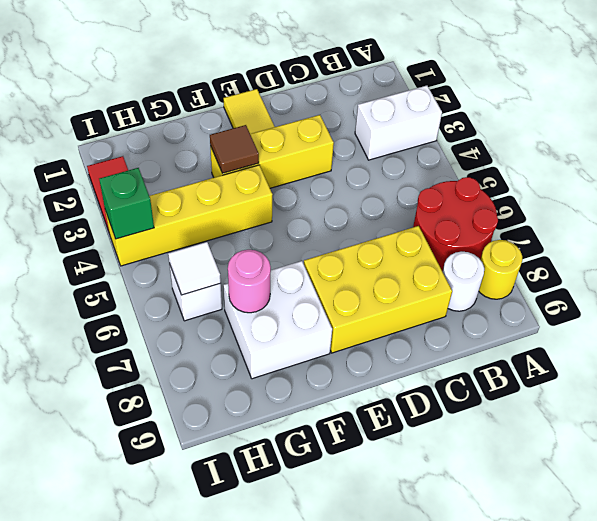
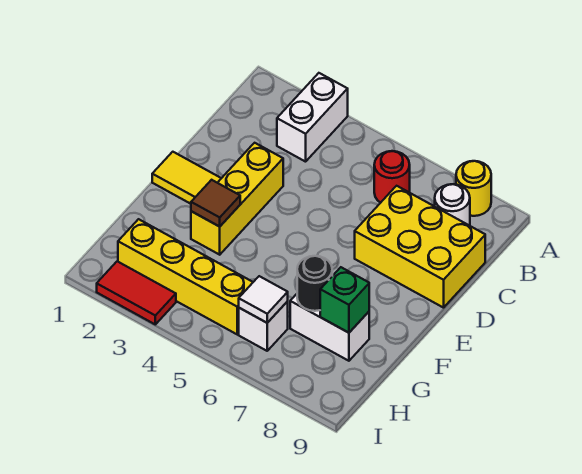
red 2x2 round brick [413,177,498,271] -> red 1x1 round brick [374,151,410,203]
yellow 2x3 brick [304,226,452,353] -> yellow 2x3 brick turned to [355,186,485,308]
yellow 1x4 brick [105,165,273,266] -> yellow 1x4 brick turned to [118,219,253,334]
white 2x2 brick [223,261,332,379] -> white 1x2 brick [290,294,369,361]
pink 1x1 round brick [228,250,271,313] -> black 1x1 round brick [297,256,332,311]
green 1x1 brick [99,168,154,239] -> green 1x1 brick moved to [320,267,369,333]

